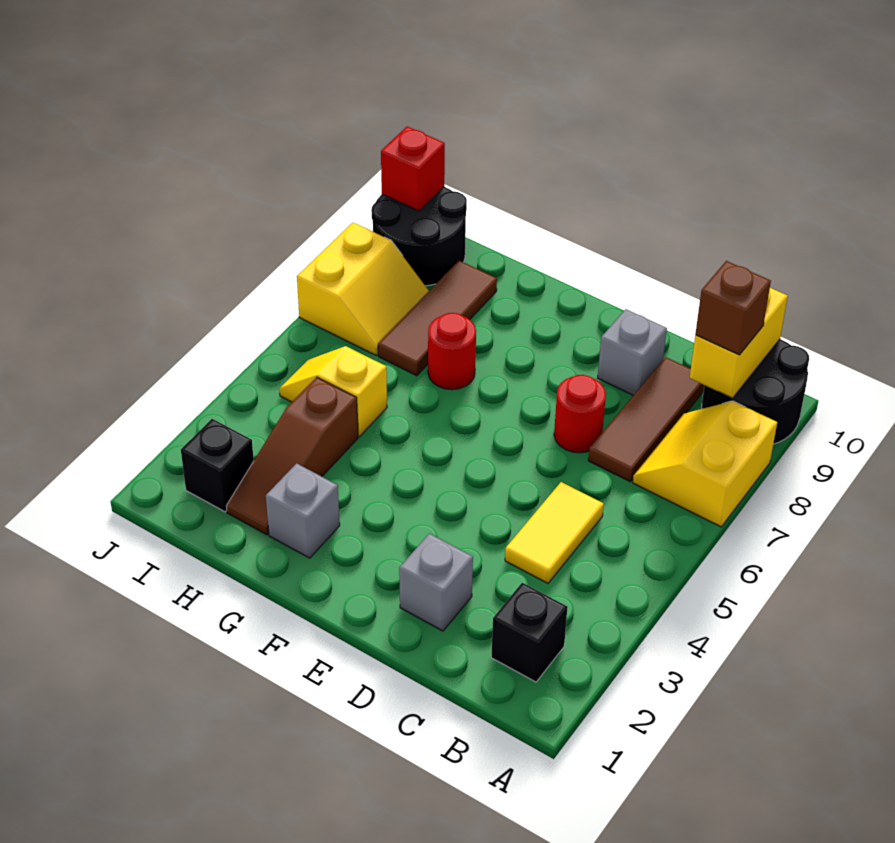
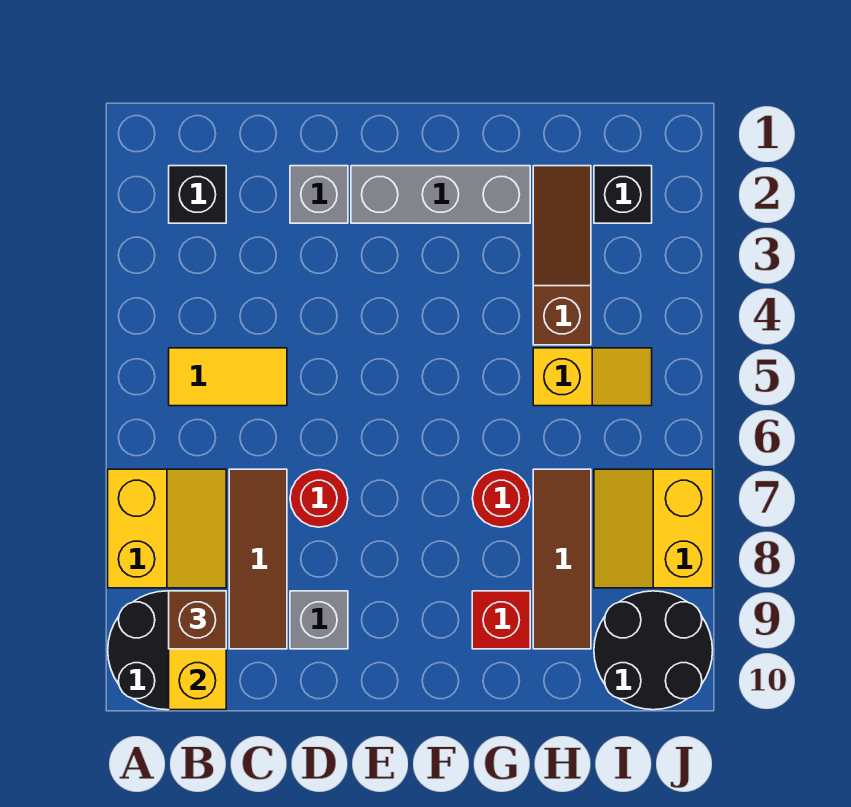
yellow 1x2 tile [505,482,604,583] -> yellow 1x2 tile turned to [169,348,287,406]
grey 1x1 brick [266,463,340,558] -> grey 1x3 brick [351,166,530,223]
red 1x1 brick [381,126,445,211] -> red 1x1 brick moved to [472,591,530,649]

